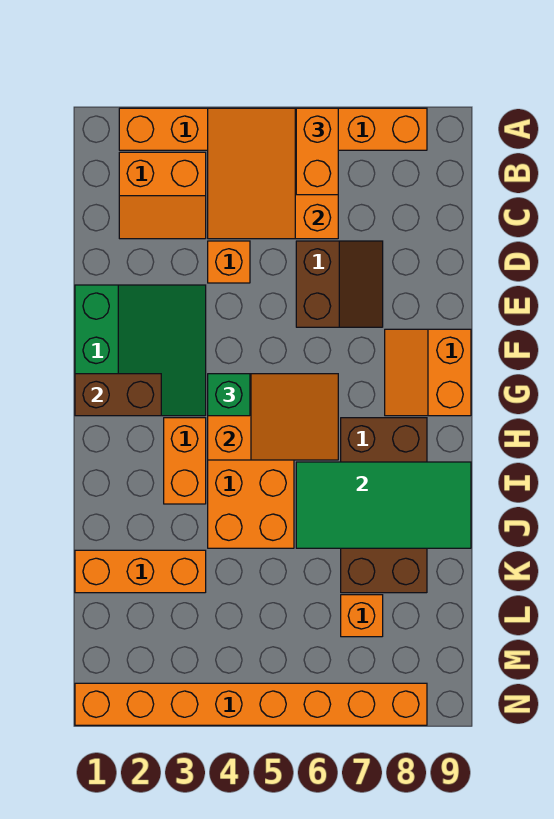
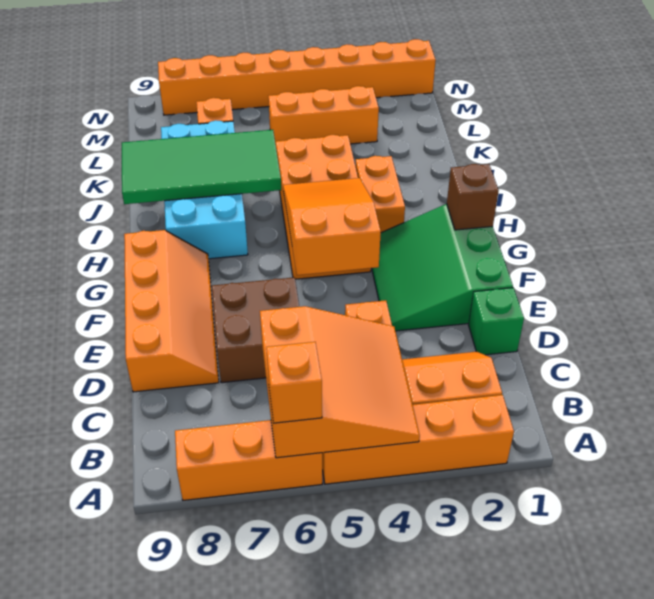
orange 1x2 brick [296,108,338,195] -> orange 1x1 brick [266,342,322,423]
brown 2x2 slope [296,241,383,327] -> brown 2x2 brick [212,277,299,383]
orange 2x2 slope [385,329,471,416] -> orange 2x4 slope [124,230,219,392]
brown 1x2 brick [75,374,161,416] -> brown 1x1 brick [447,164,499,230]
orange 2x3 slope [208,374,338,460] -> orange 2x3 slope turned to [283,178,381,275]
green 1x1 brick [208,374,250,416] -> green 1x1 brick moved to [469,288,524,355]
brown 2x4 brick [341,418,427,593] -> cyan 2x4 brick [161,120,248,259]
orange 1x3 brick [75,550,206,593] -> orange 1x3 brick moved to [268,86,379,144]

